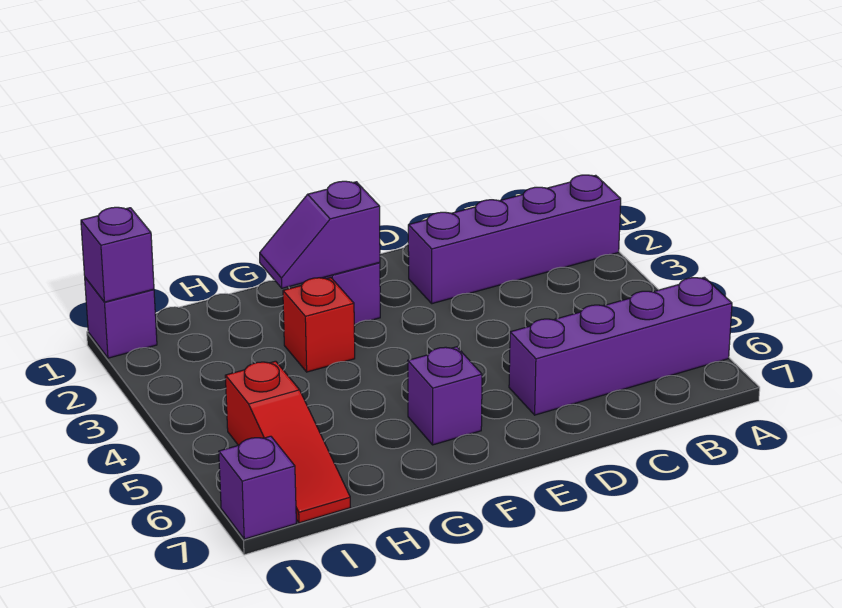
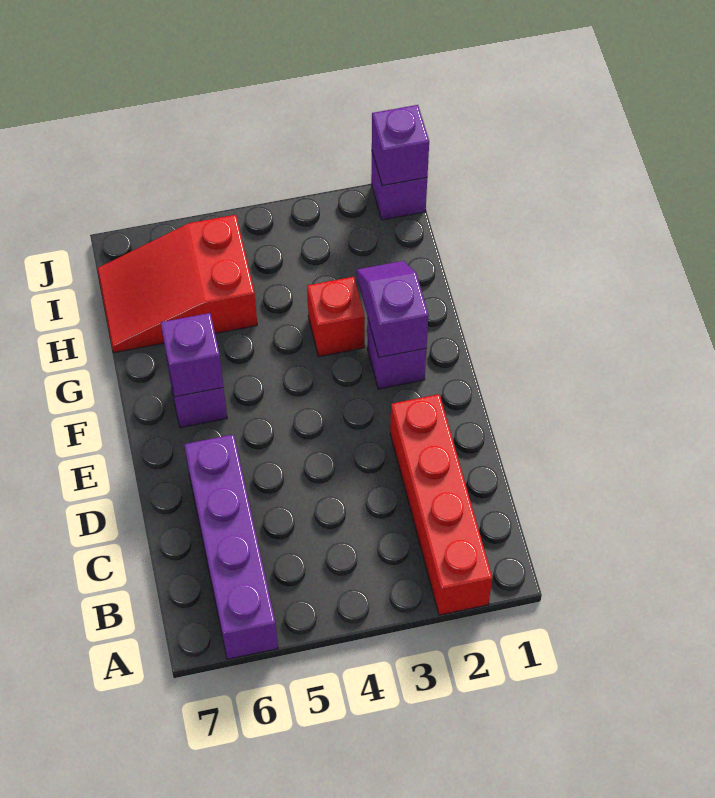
purple 1x4 brick [408,175,621,304] -> red 1x4 brick [390,394,492,615]
red 1x3 slope [225,361,350,523] -> red 2x3 slope [97,215,257,353]
purple 1x1 brick [219,436,296,539] -> purple 1x1 brick moved to [161,313,224,397]

